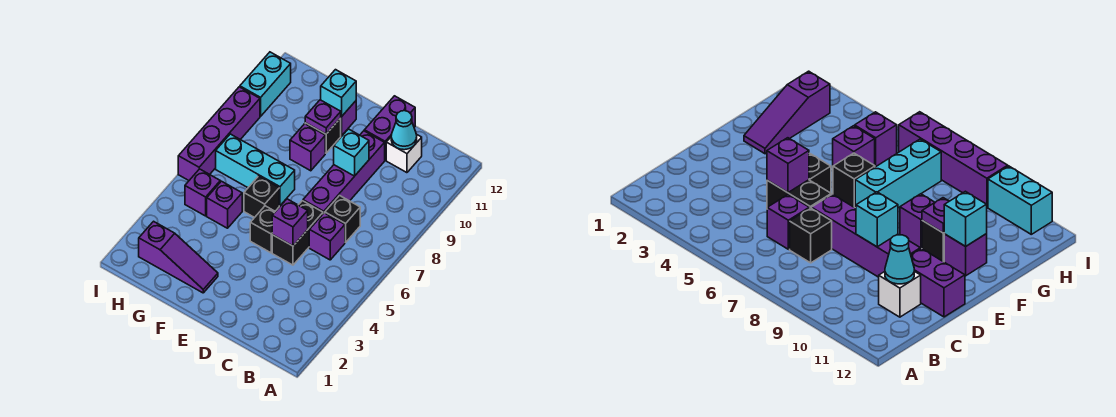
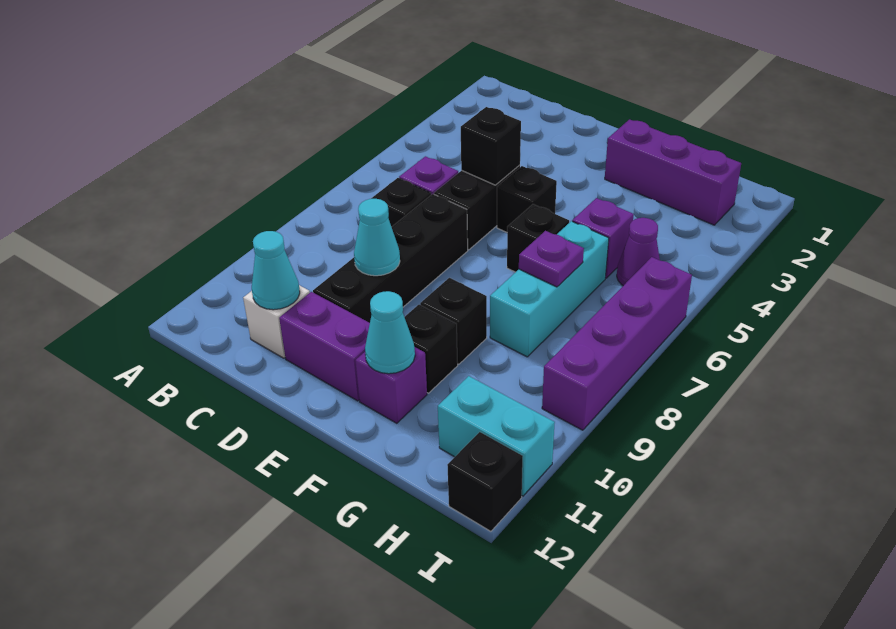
purple 1x1 brick [272,199,308,246] -> black 1x1 brick [461,107,521,185]
purple 1x4 brick [303,131,385,214] -> black 1x4 brick [313,194,468,323]
cyan 1x1 brick [334,129,369,176] -> cyan 1x1 cone [354,199,400,276]
purple 1x2 brick [364,96,415,160] -> purple 1x2 brick turned to [279,292,370,401]
purple 1x3 slope [139,221,218,293] -> purple 1x3 brick [605,119,741,225]
cyan 1x3 brick [216,134,295,206] -> cyan 1x3 brick turned to [490,221,609,357]
purple 1x1 brick [290,124,325,171] -> black 1x1 brick [420,278,487,364]
purple 1x1 plate [305,100,341,134] -> purple 1x1 plate moved to [519,231,584,287]
cyan 1x1 brick [321,70,356,117] -> cyan 1x1 cone [365,291,415,374]
purple 1x1 brick [185,169,220,216] -> purple 1x1 cone [617,218,660,286]
cyan 1x2 brick [240,52,291,116] -> cyan 1x2 brick turned to [438,376,555,496]
none -> black 1x1 brick [447,432,523,531]

